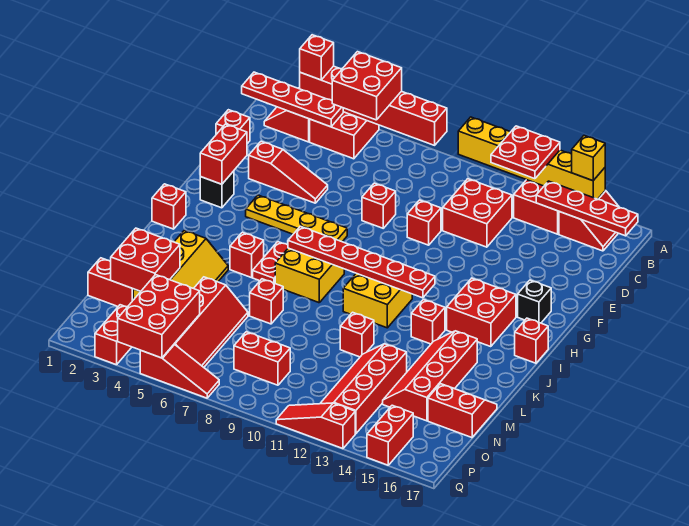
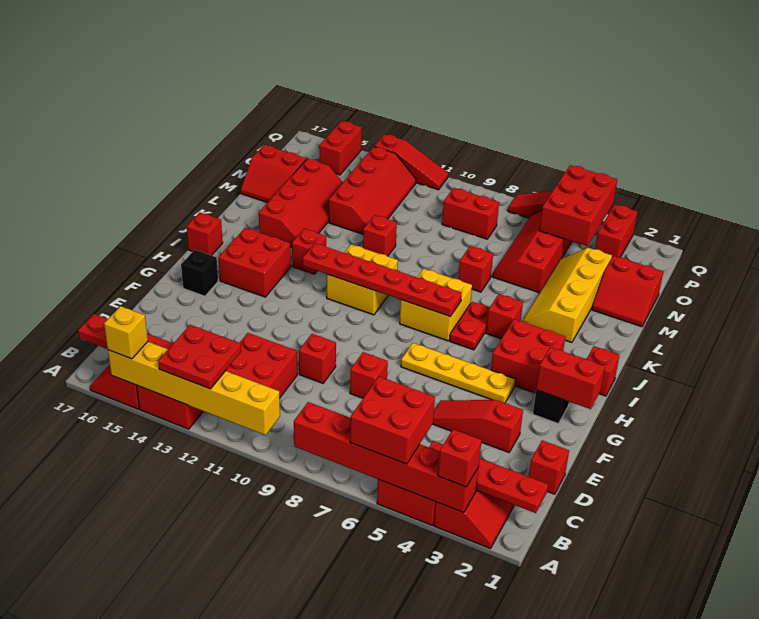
red 1x2 brick [200,124,247,184] -> red 1x2 brick turned to [536,347,605,409]
red 2x2 brick [110,228,180,291] -> red 2x2 brick moved to [491,319,565,393]

